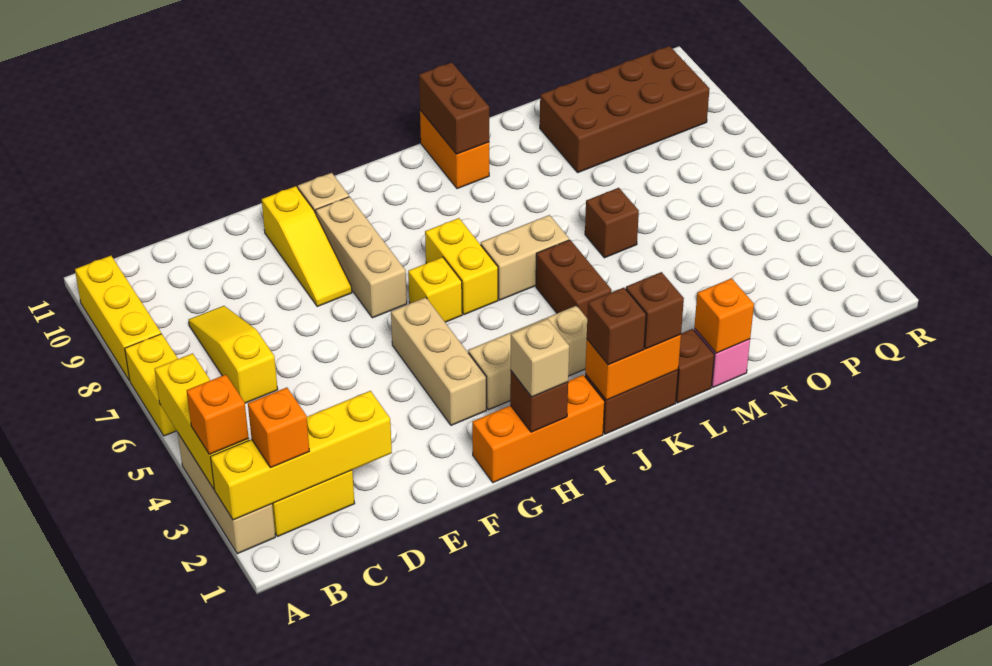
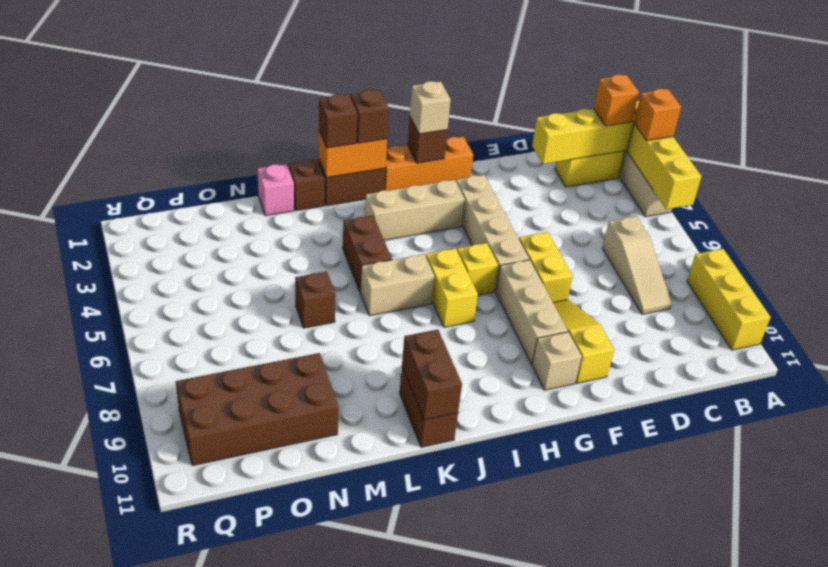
yellow 1x2 brick [125,334,178,436] -> yellow 1x2 brick moved to [519,232,573,302]
yellow 1x3 slope [189,306,278,403] -> tan 1x3 slope [602,216,672,314]
tan 1x3 brick [391,297,486,425] -> tan 1x4 brick [456,175,529,292]
orange 1x2 brick [420,110,489,189] -> brown 1x2 brick [400,367,458,447]
orange 1x1 brick [694,278,754,353] -> none

